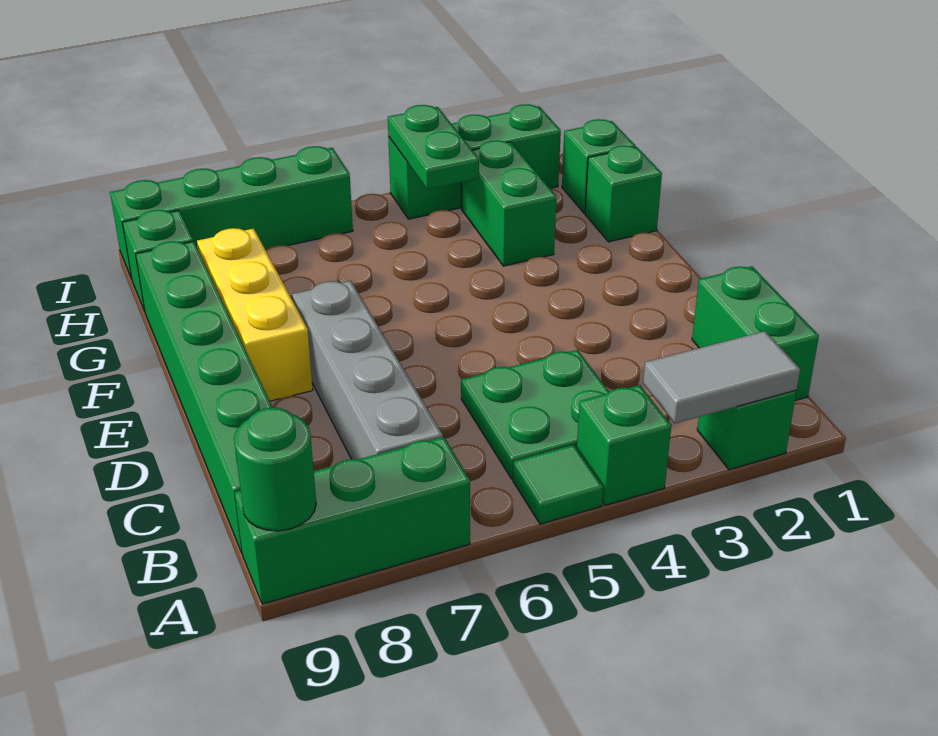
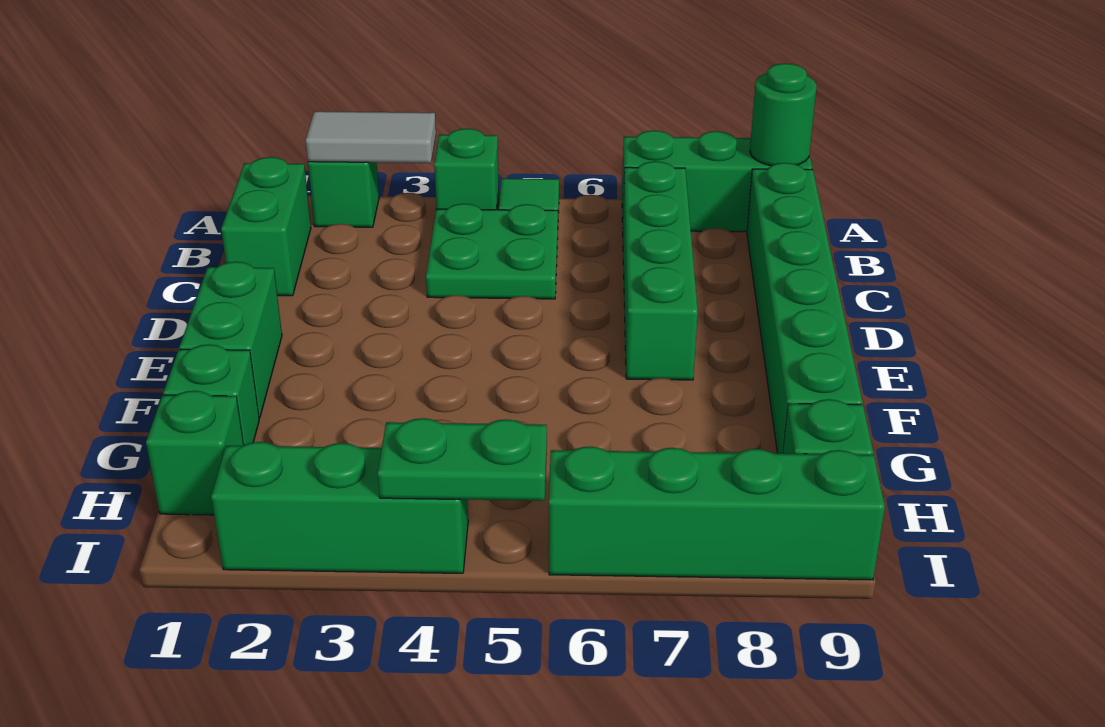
grey 1x4 brick [292,281,443,459] -> green 1x4 brick [623,161,698,380]
yellow 1x3 brick [197,228,313,401] -> none
green 1x2 brick [461,141,556,266] -> green 1x2 brick moved to [179,262,282,418]
green 1x2 plate [388,105,479,189] -> green 1x2 plate turned to [378,418,547,501]

